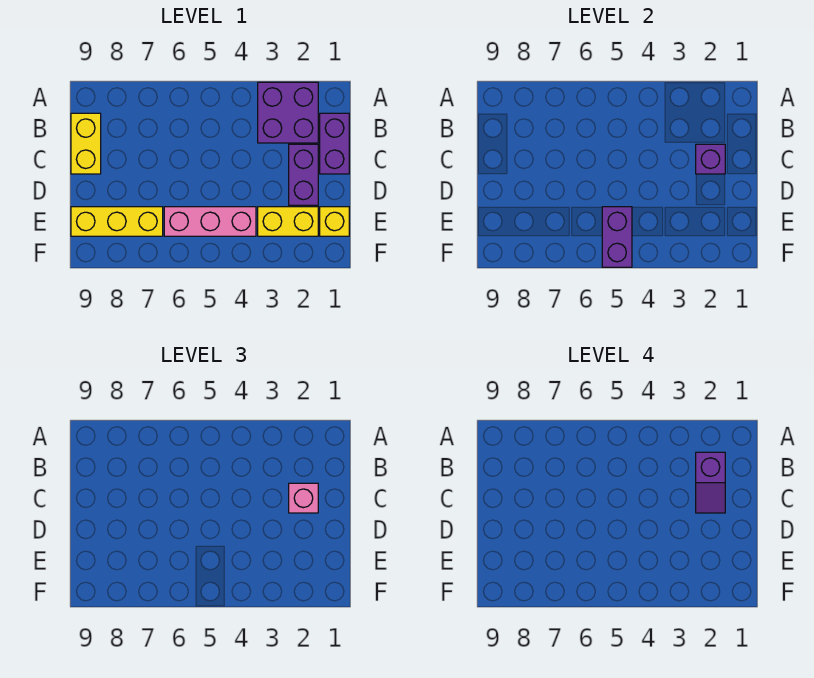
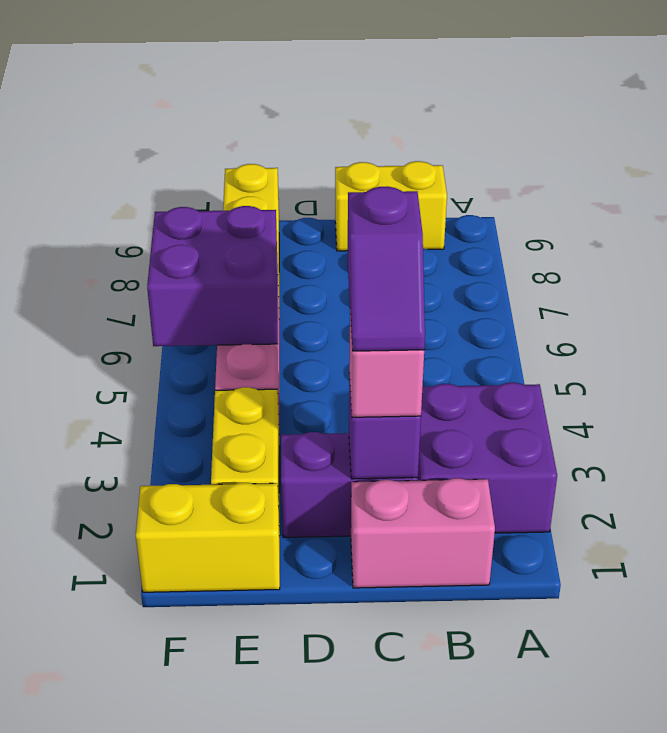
purple 1x2 brick [320,113,349,174] -> pink 1x2 brick [351,478,495,588]
purple 1x2 slope [696,452,725,513] -> purple 1x2 slope turned to [348,186,425,351]
yellow 1x1 brick [320,207,349,236] -> yellow 1x2 brick [136,483,280,592]
purple 1x2 brick [602,207,632,267] -> purple 2x2 brick [147,206,278,346]

